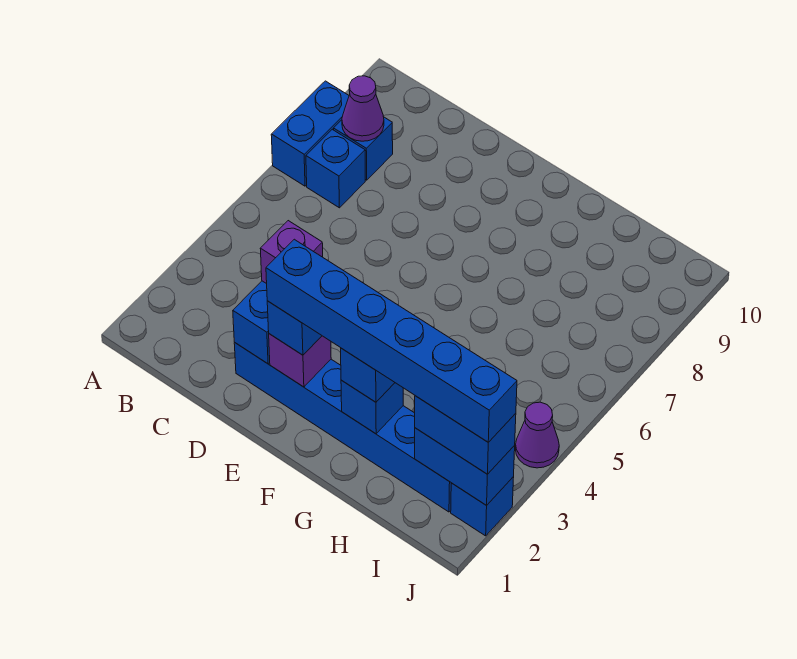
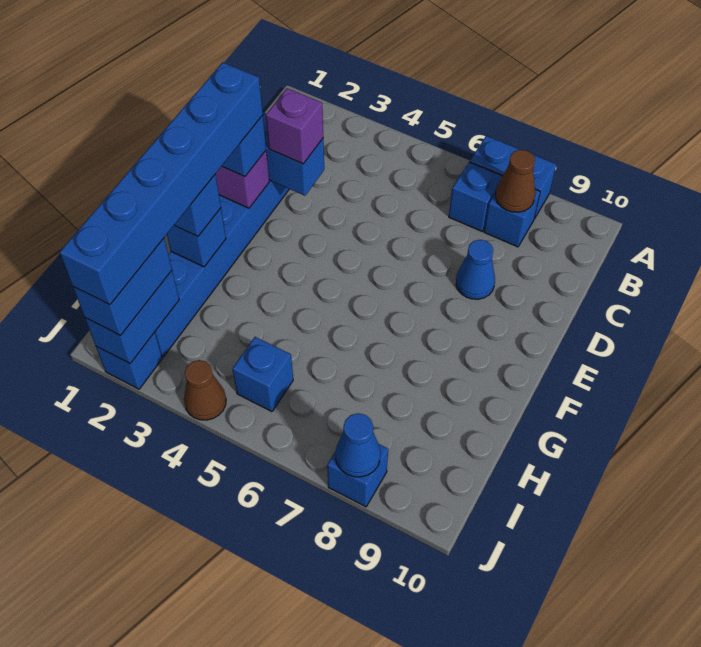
purple 1x1 cone [342,76,384,141] -> brown 1x1 cone [496,150,535,212]
none -> blue 1x1 cone [456,240,495,299]
none -> blue 1x1 brick [232,337,293,411]
purple 1x1 cone [515,402,559,468] -> brown 1x1 cone [184,360,226,420]
none -> blue 1x1 brick [327,444,388,507]
none -> blue 1x1 cone [336,413,380,477]

